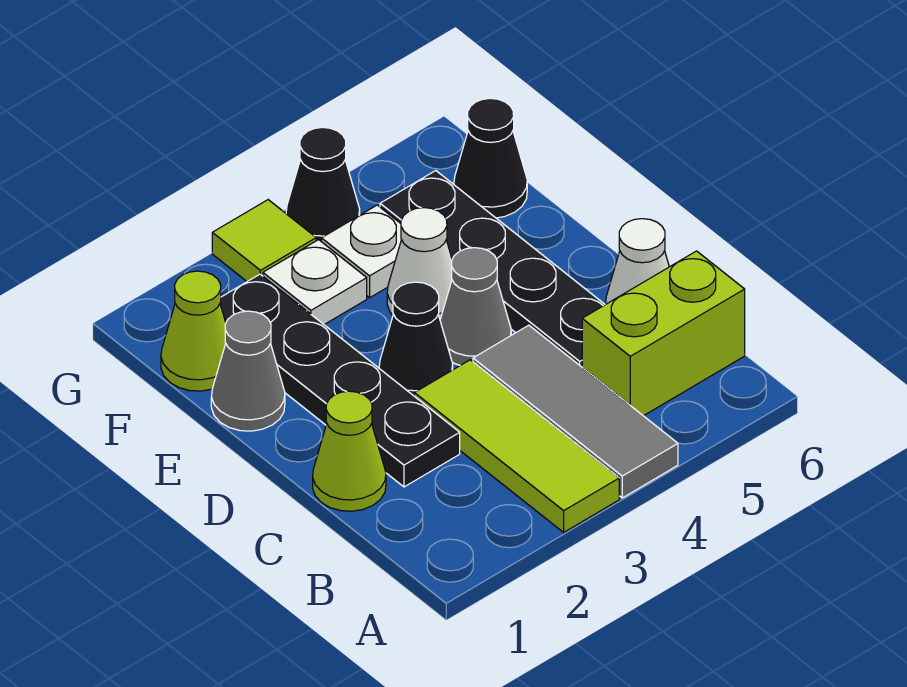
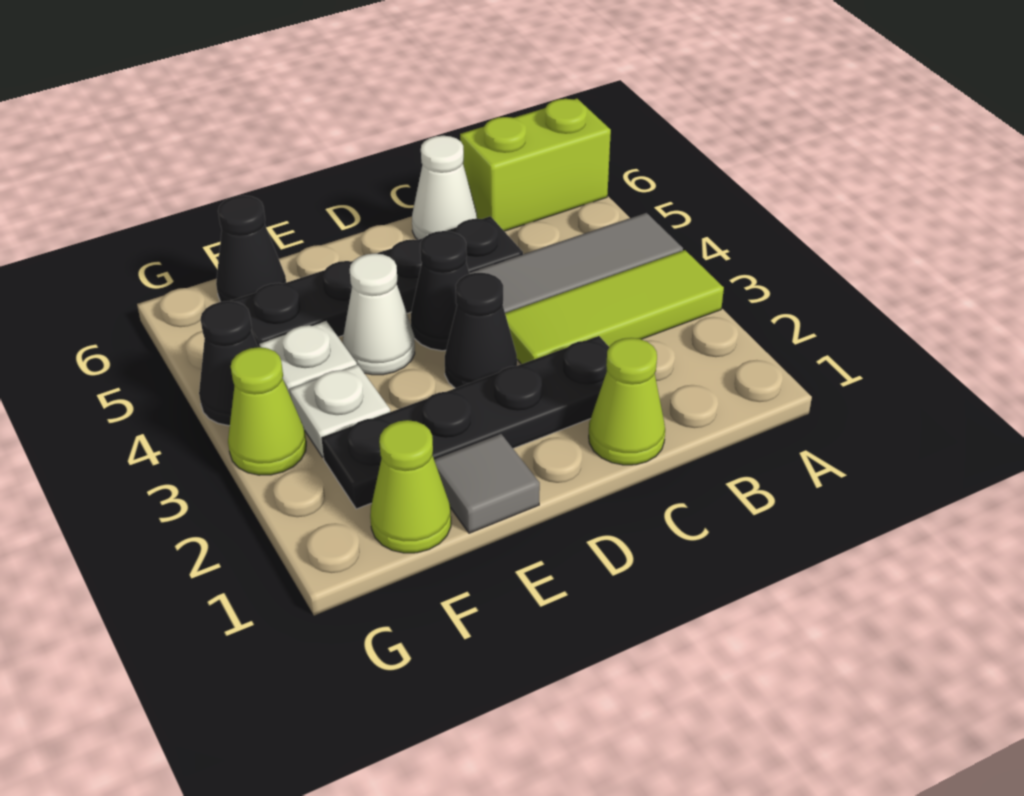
lime 1x2 brick [582,251,745,416] -> lime 1x2 brick turned to [460,99,611,231]
grey 1x1 cone [440,248,511,365] -> black 1x1 cone [411,231,469,351]
grey 1x1 cone [211,311,285,431] -> grey 1x1 tile [434,434,540,533]
lime 1x1 tile [212,200,316,281] -> lime 1x1 cone [228,347,306,475]

